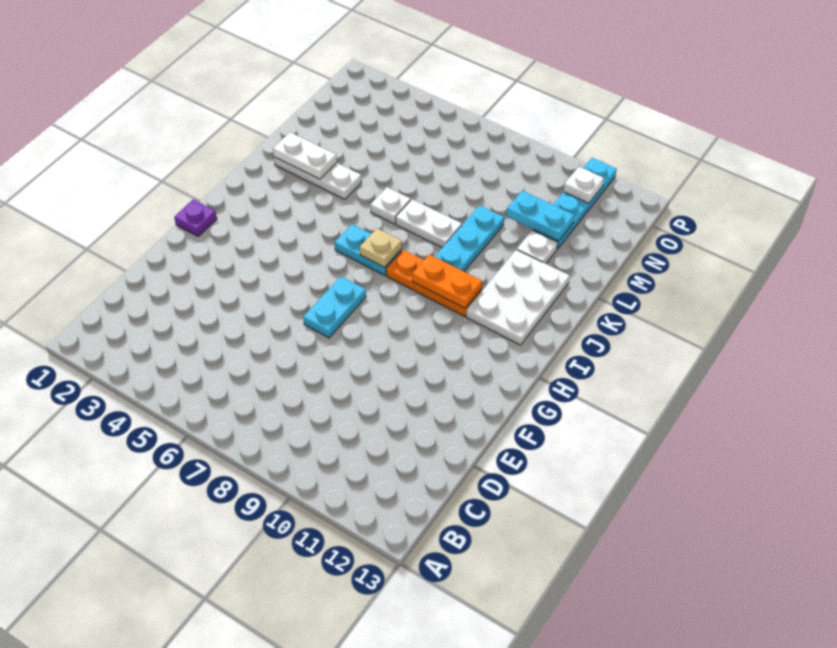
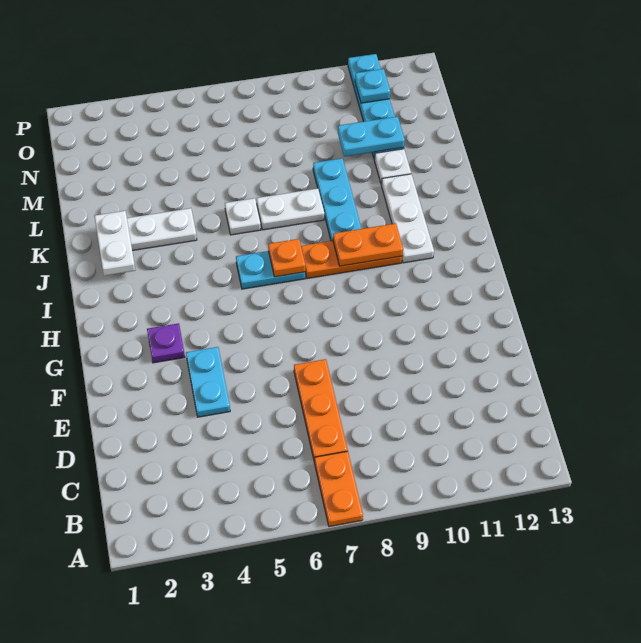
none -> orange 1x2 plate [314,451,363,527]
none -> orange 1x3 plate [294,359,348,461]
cyan 1x2 plate [303,276,366,338] -> cyan 1x2 plate moved to [186,347,230,417]
purple 1x1 plate [174,199,217,236] -> purple 1x1 plate moved to [147,323,185,363]
tan 1x1 plate [360,228,402,267] -> orange 1x1 plate [268,239,306,277]
white 2x3 plate [466,250,570,345] -> white 1x3 plate [381,174,434,263]
white 1x2 plate [273,132,337,179] -> white 1x2 plate turned to [94,211,135,276]
white 1x1 plate [564,167,604,203] -> cyan 1x1 plate [355,69,390,103]

